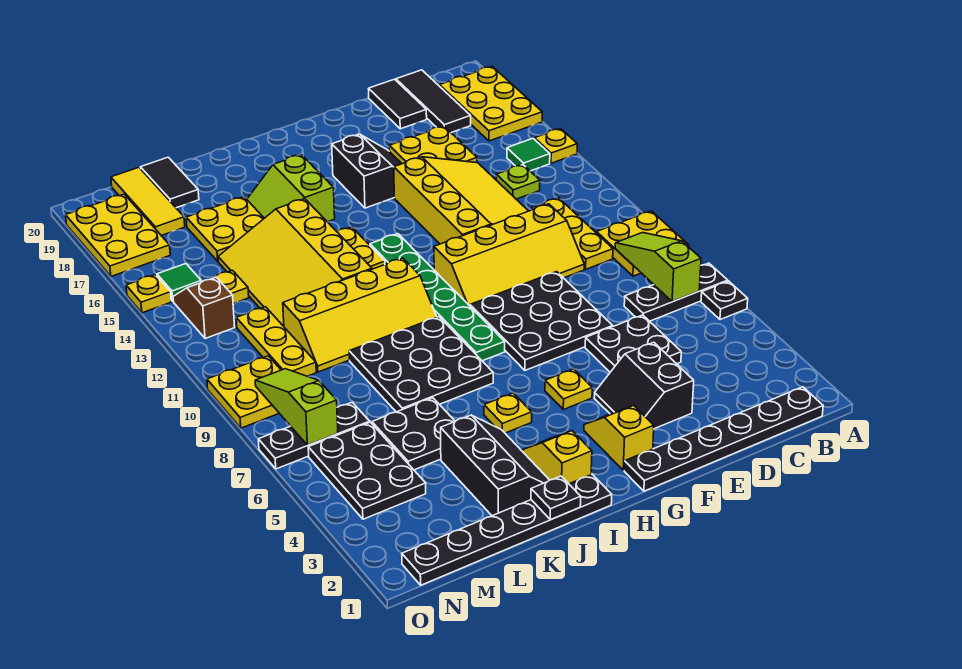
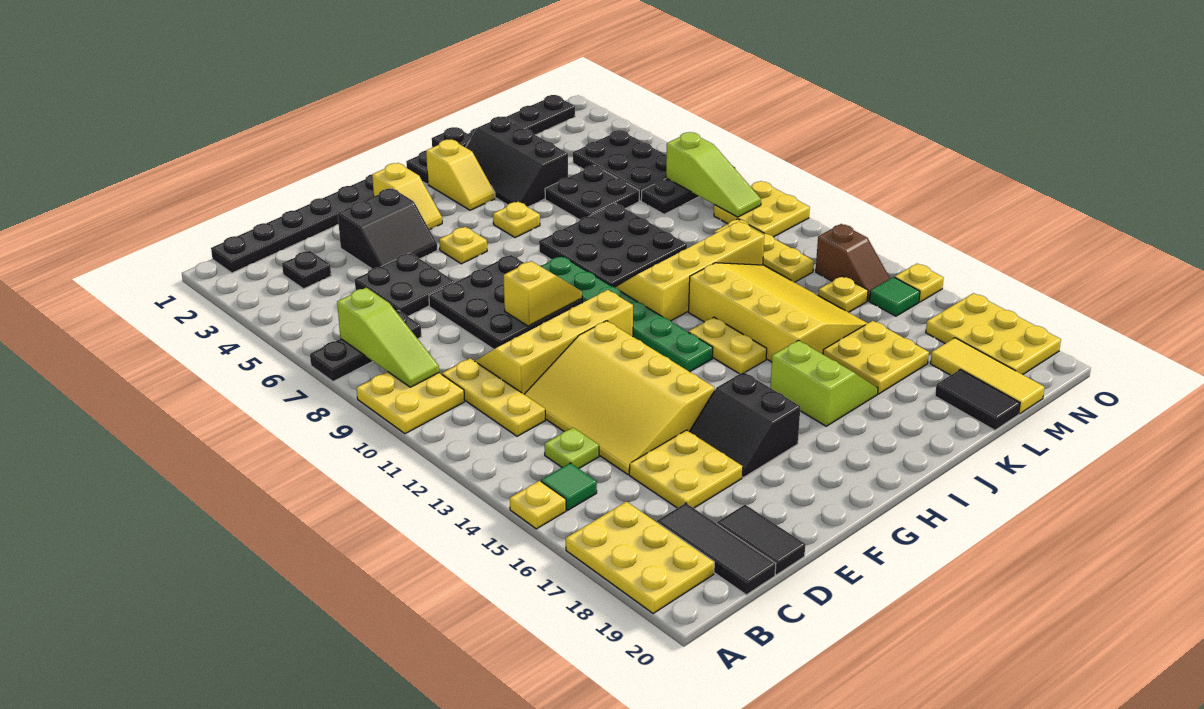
black 1x1 plate [701,281,748,320] -> black 1x1 plate moved to [282,251,331,289]
black 2x2 slope [594,342,694,429] -> black 2x2 slope turned to [338,188,437,269]
none -> yellow 1x2 slope [504,261,582,326]

